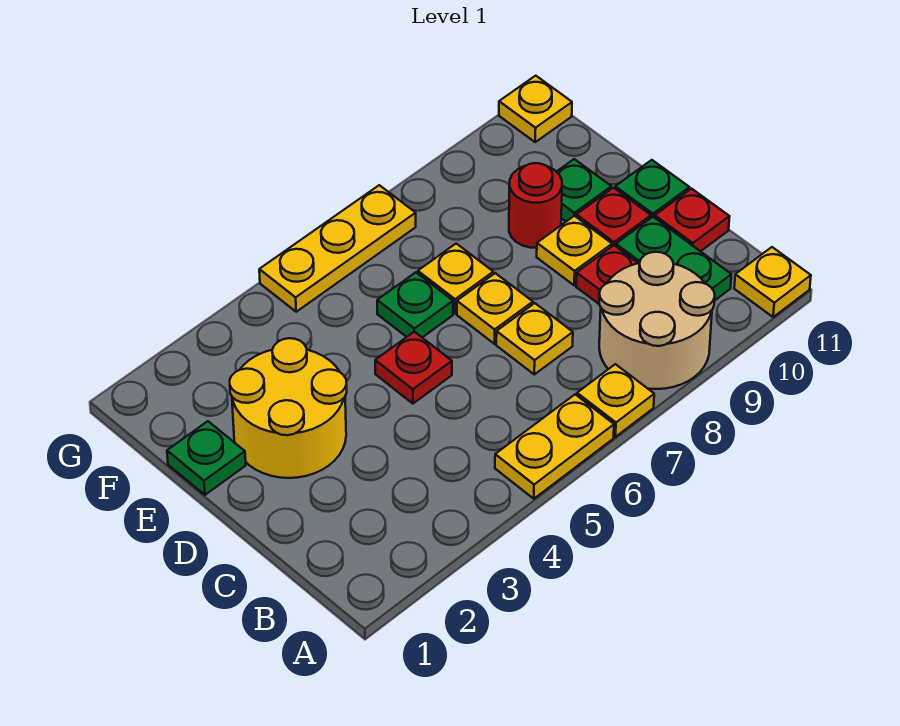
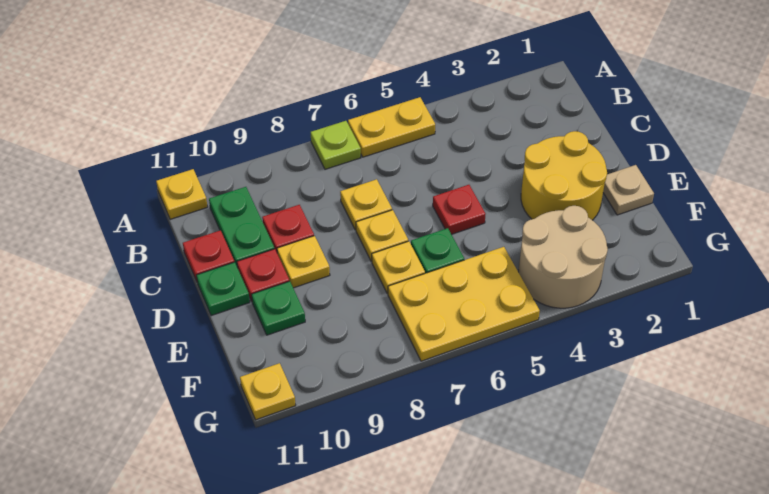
yellow 1x1 plate [577,364,654,437] -> lime 1x1 plate [311,121,361,169]
tan 2x2 round brick [599,252,715,389] -> tan 2x2 round brick moved to [519,206,608,308]
green 1x1 plate [167,421,246,495] -> tan 1x1 plate [603,165,654,215]
red 1x1 round brick [509,163,562,248] -> none
yellow 1x3 plate [259,185,416,312] -> yellow 2x3 plate [388,247,540,361]

